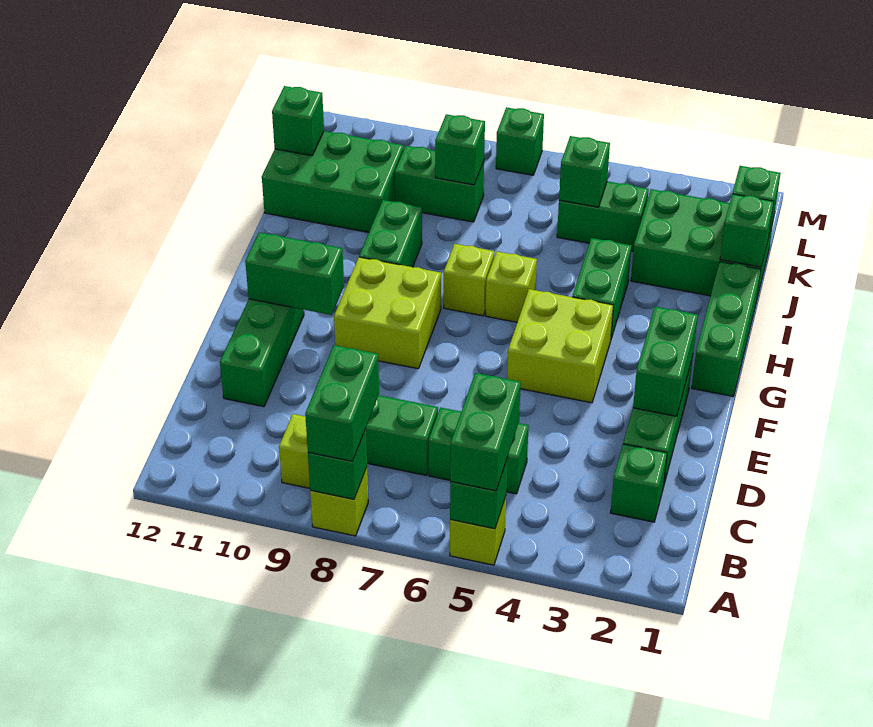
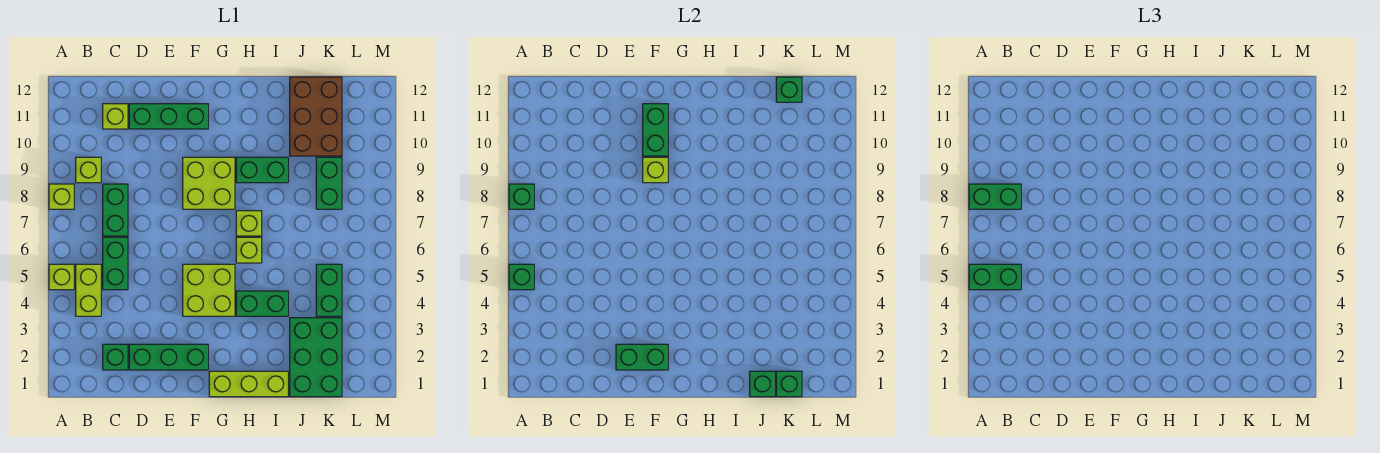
none -> lime 1x2 brick [76,264,101,316]
none -> lime 1x1 brick [103,104,128,129]
none -> lime 1x1 brick [643,157,668,183]
green 1x3 brick [692,262,761,396] -> lime 1x3 brick [209,371,288,397]
green 2x3 brick [262,131,404,232] -> brown 2x3 brick [290,77,342,156]
green 1x1 brick [559,136,610,207] -> none
green 1x1 brick [435,114,485,185] -> none
green 1x1 brick [496,107,544,175] -> none

